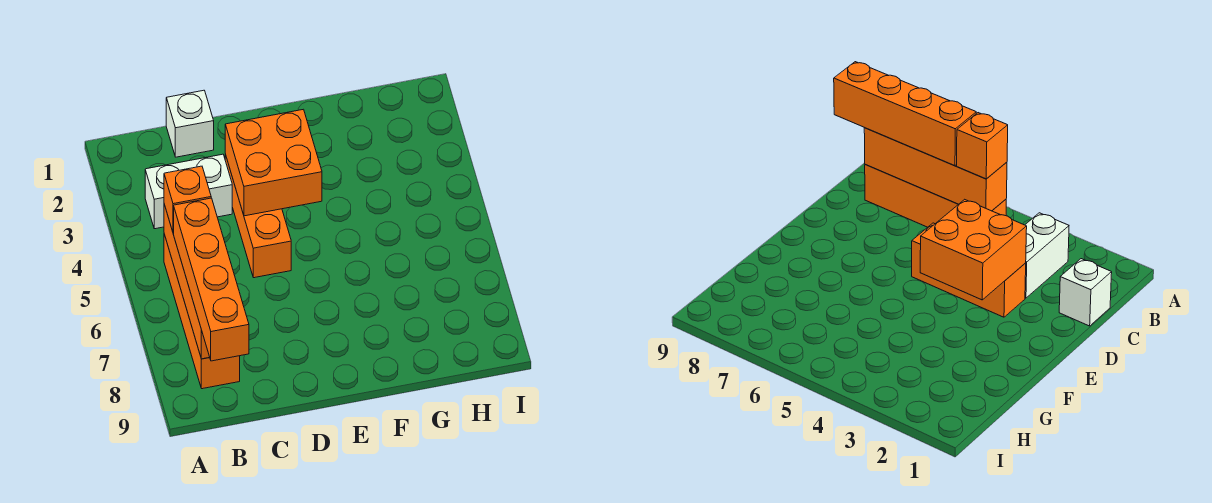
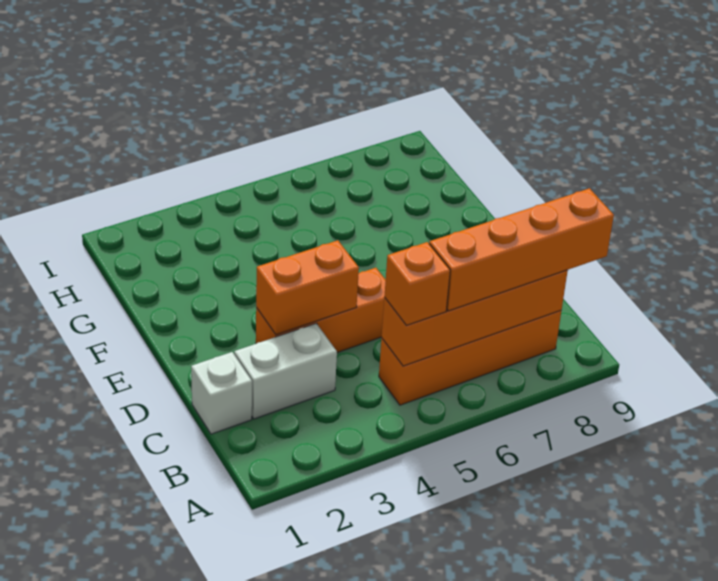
white 1x2 brick [145,154,232,229] -> white 1x2 brick turned to [234,323,337,419]
orange 2x2 brick [225,109,322,216] -> orange 1x2 brick [256,240,359,335]

